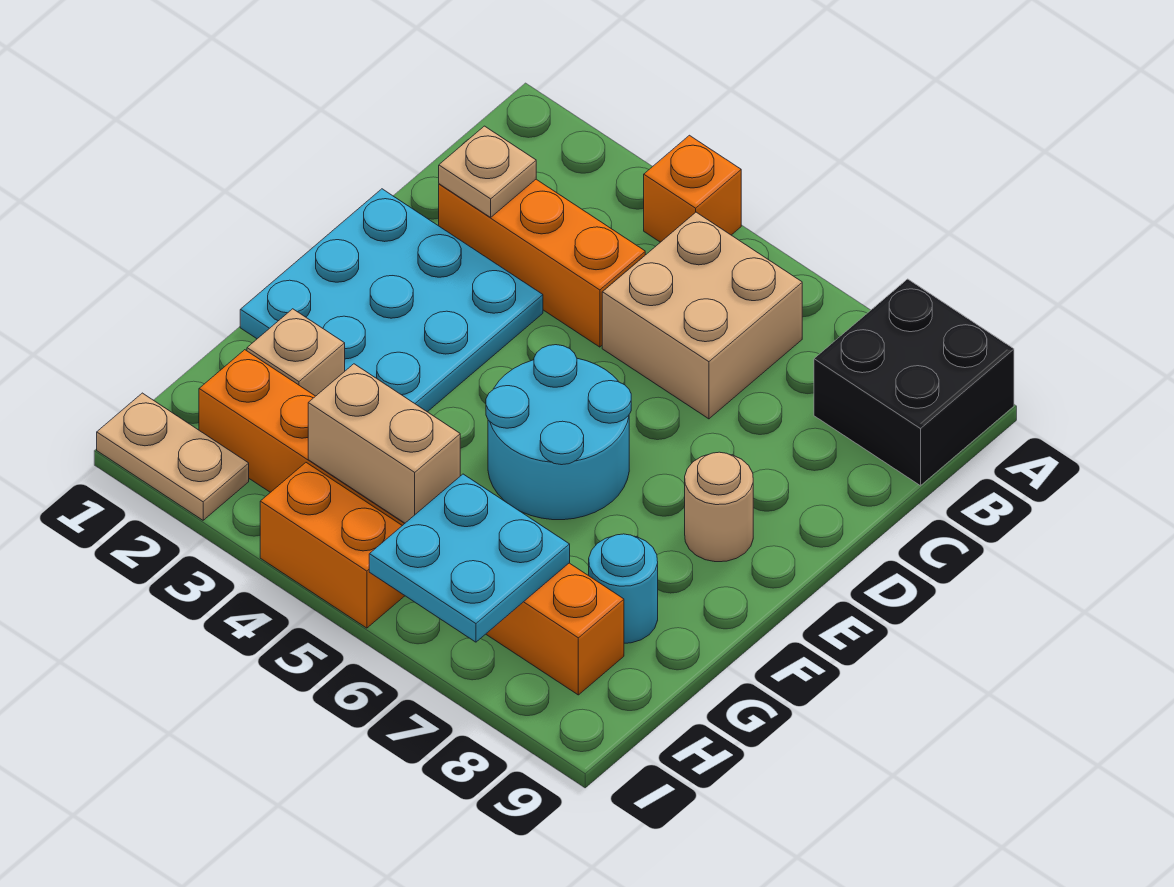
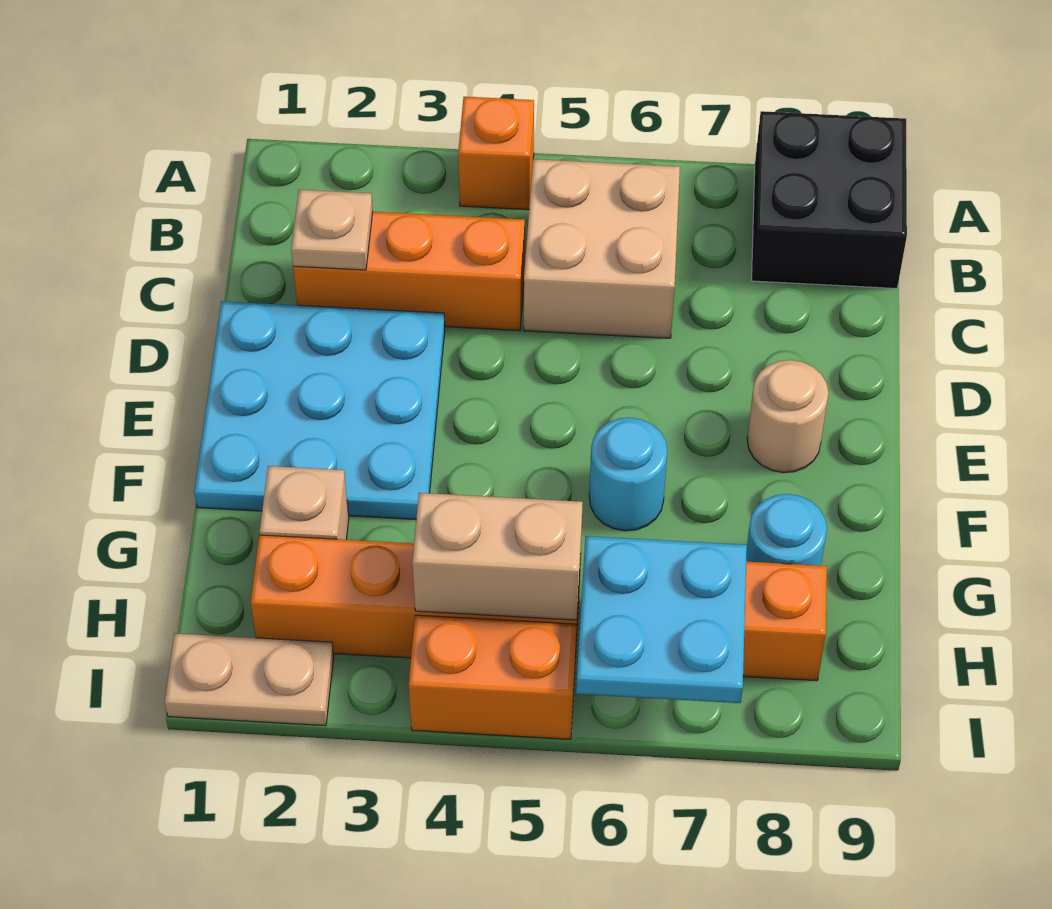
cyan 2x2 round brick [486,345,631,520] -> cyan 1x1 round brick [589,418,667,531]

